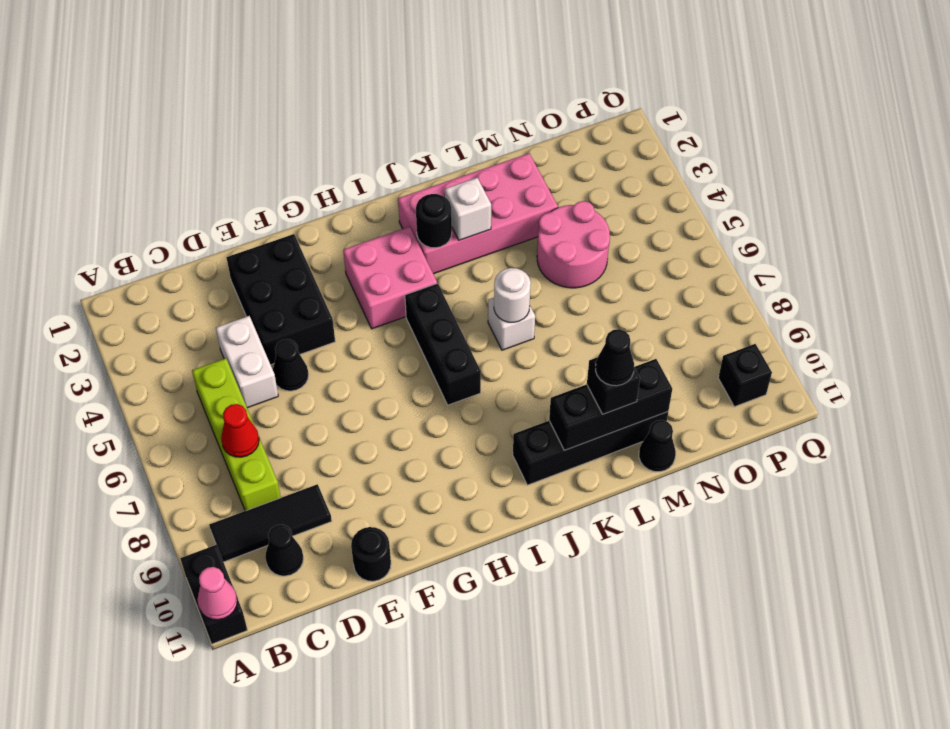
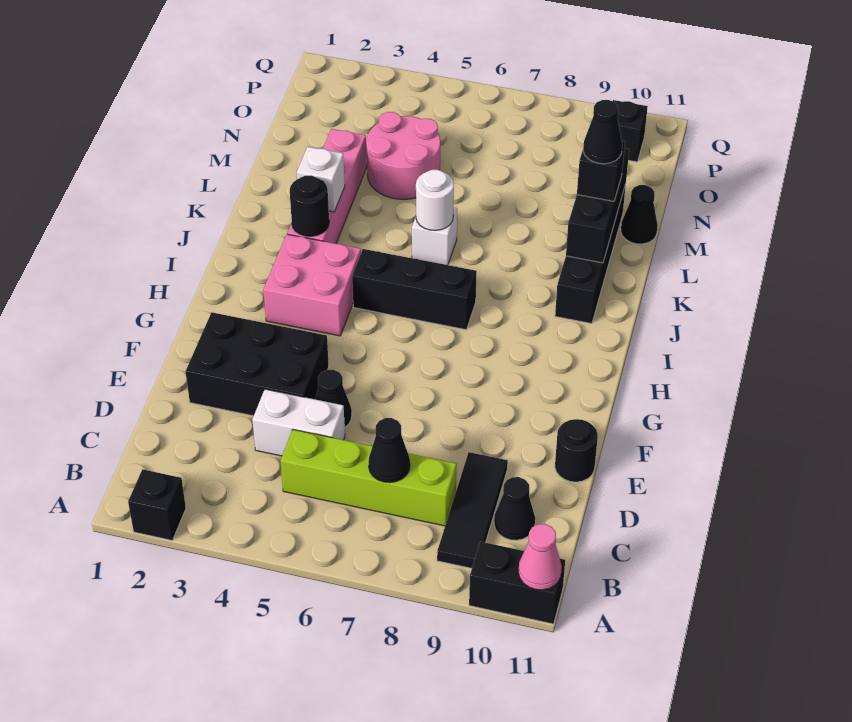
none -> black 1x1 brick [128,469,186,540]
red 1x1 cone [221,404,259,457] -> black 1x1 cone [369,418,410,483]
pink 2x4 brick [398,153,558,274] -> pink 1x4 brick [287,129,367,244]

